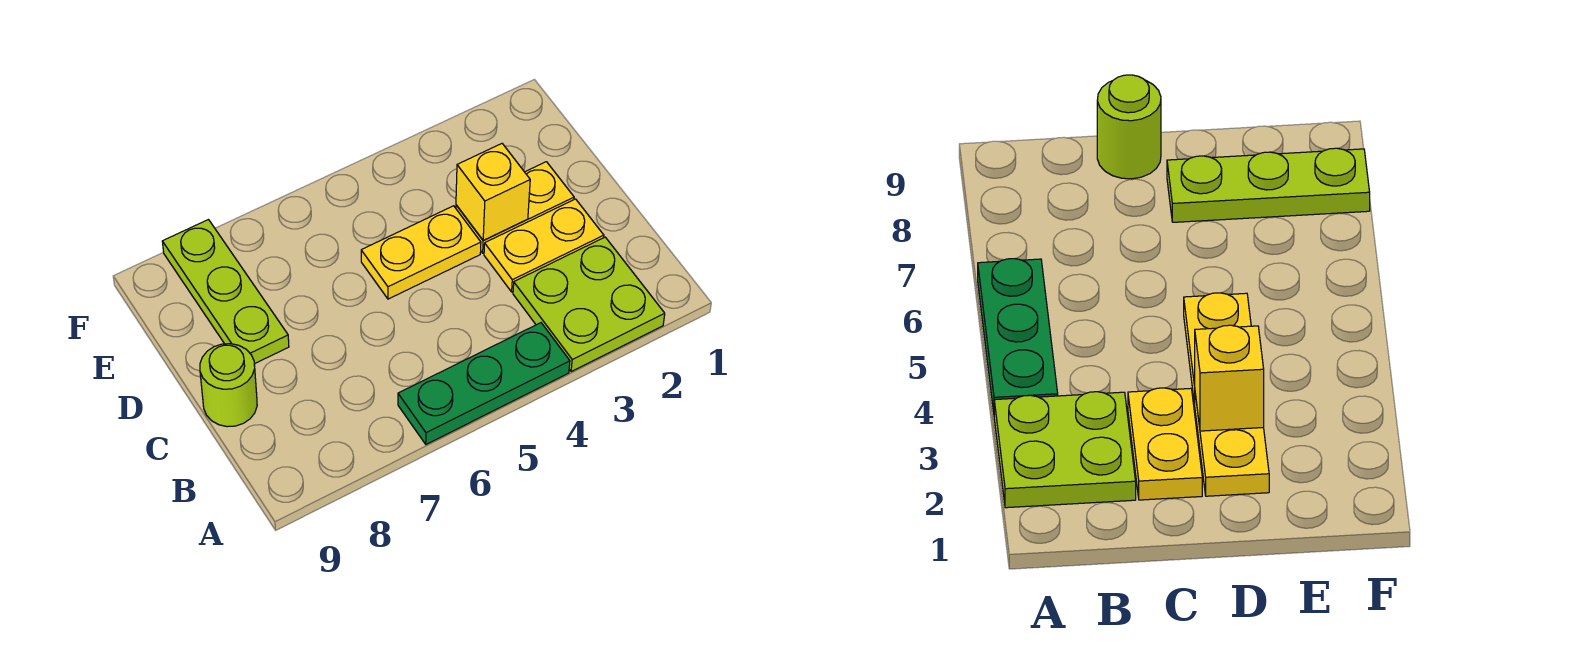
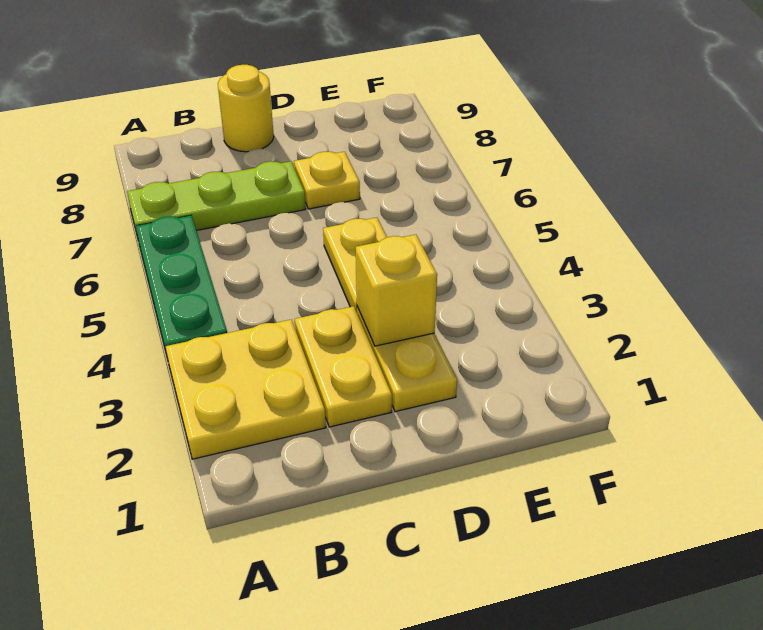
lime 2x2 plate [513,237,665,371] -> yellow 2x2 plate [165,320,326,459]
lime 1x1 round brick [200,344,257,427] -> yellow 1x1 round brick [218,65,274,152]
none -> yellow 1x1 plate [294,152,360,209]
lime 1x3 plate [162,220,289,364] -> lime 1x3 plate moved to [127,161,306,237]

